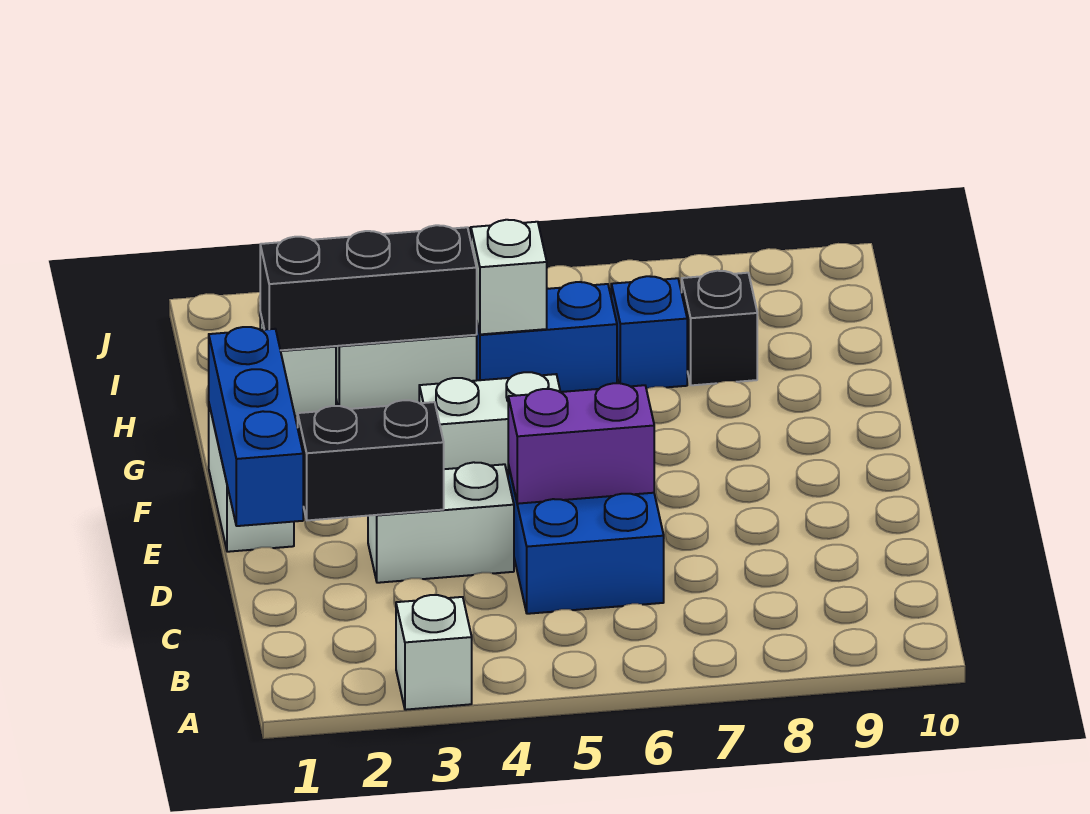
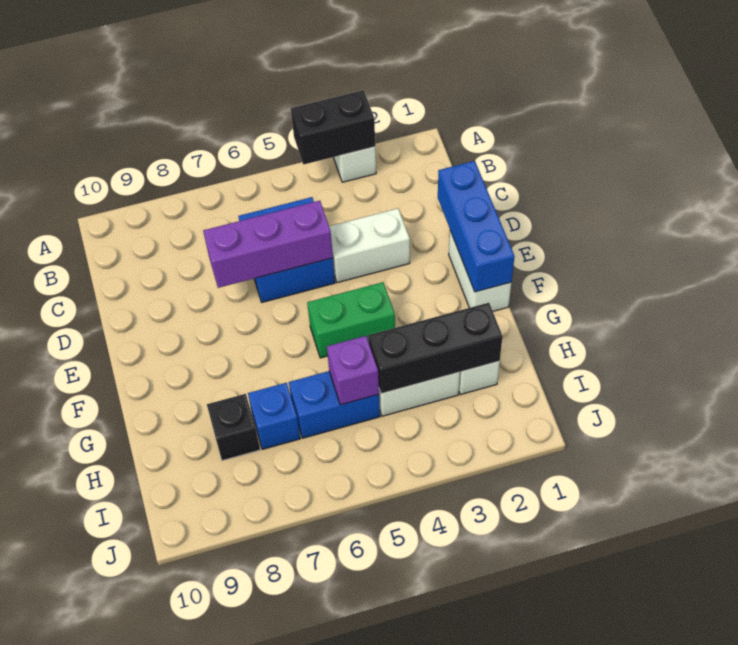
black 1x2 brick [298,400,444,520] -> black 1x2 brick moved to [291,90,375,165]
purple 1x2 brick [508,383,654,504] -> purple 1x3 brick [203,201,333,288]
white 1x2 brick [419,372,560,476] -> green 1x2 brick [307,282,395,358]
white 1x1 brick [471,220,547,334] -> purple 1x1 brick [327,336,379,405]

